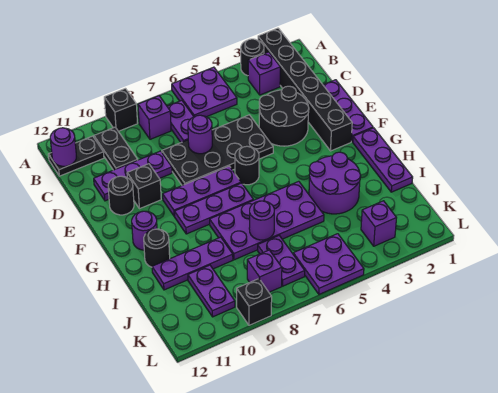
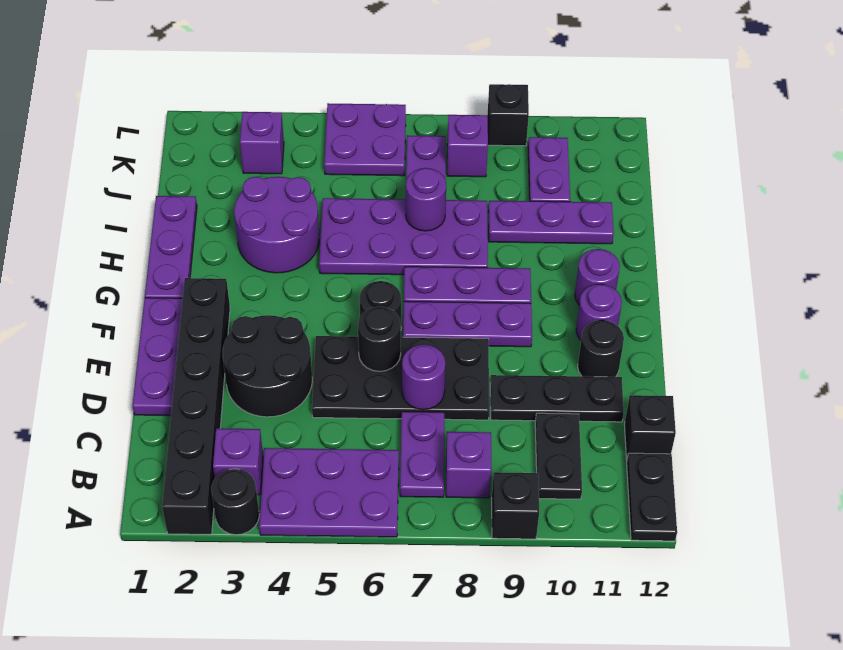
purple 2x2 plate [172,67,237,117] -> purple 2x3 plate [259,448,399,537]
black 1x2 plate [48,136,104,176] -> black 1x2 plate turned to [627,453,677,541]
purple 1x1 round brick [50,128,76,166] -> purple 1x1 round brick moved to [576,284,622,340]
purple 1x3 plate [94,151,172,201] -> black 1x3 plate [490,375,624,422]
black 1x1 brick [127,164,161,209] -> black 1x1 brick moved to [624,395,676,460]
black 1x1 round brick [144,229,170,267] -> black 1x1 round brick moved to [358,307,401,371]

